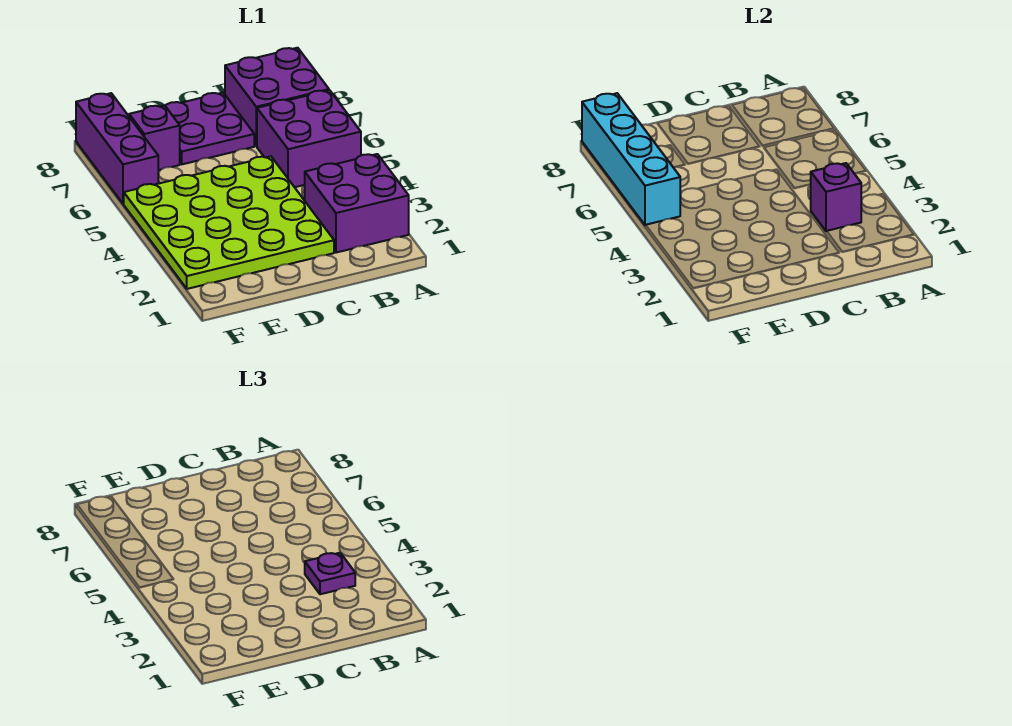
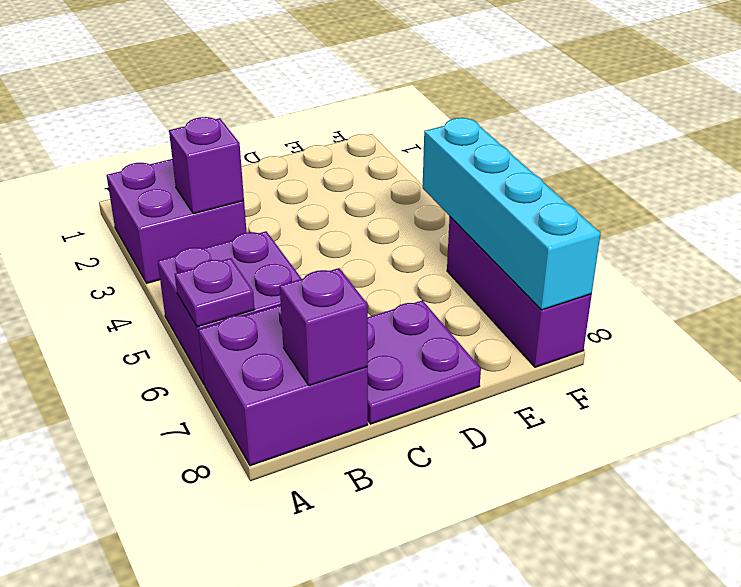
purple 1x1 plate [305,553,355,594] -> purple 1x1 plate moved to [175,258,255,327]
lime 4x4 plate [124,156,334,289] -> none
purple 1x1 brick [129,105,180,170] -> purple 1x1 brick moved to [280,268,368,386]

